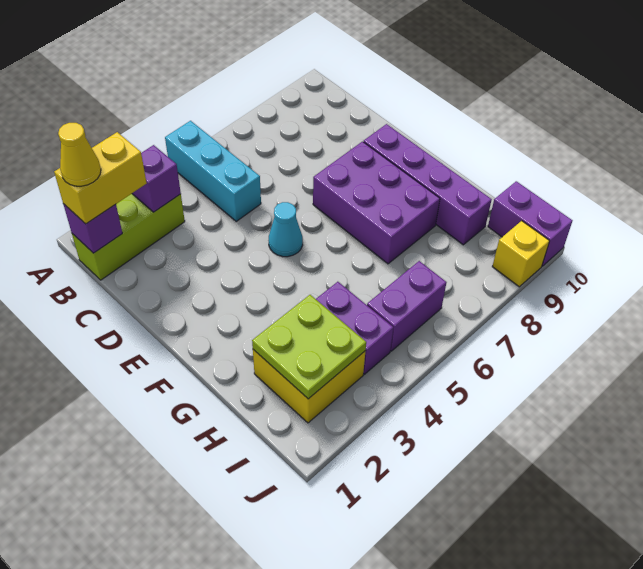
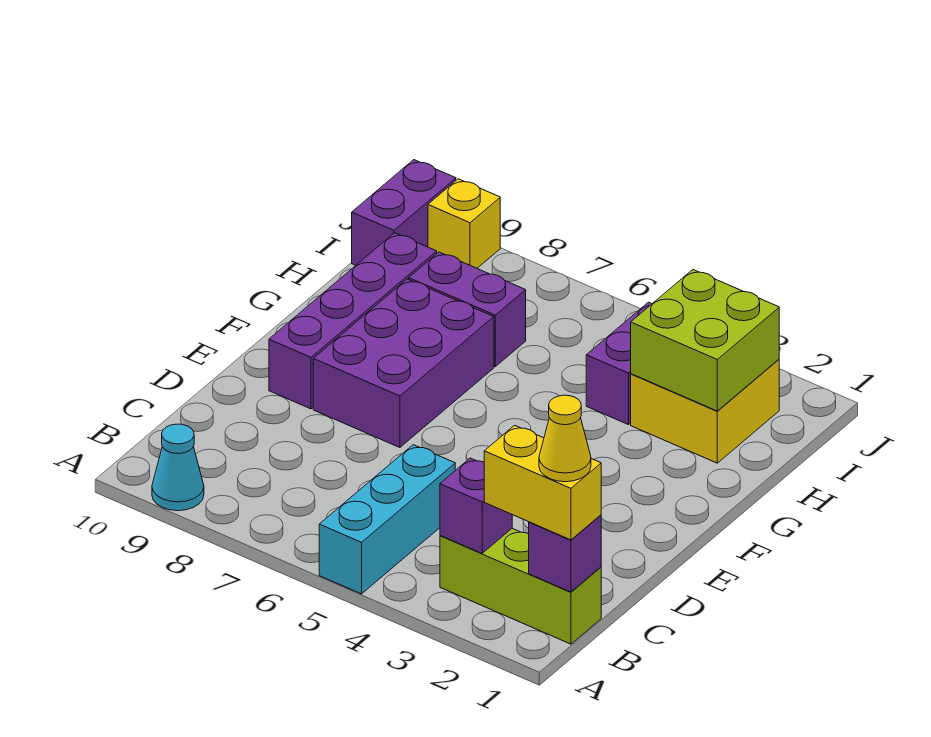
cyan 1x1 cone [269,202,303,257] -> cyan 1x1 cone moved to [152,424,204,511]
lime 2x2 plate [252,295,366,399] -> lime 2x2 brick [631,270,779,411]
purple 1x2 brick [367,261,447,351] -> purple 1x2 brick moved to [409,252,526,366]

